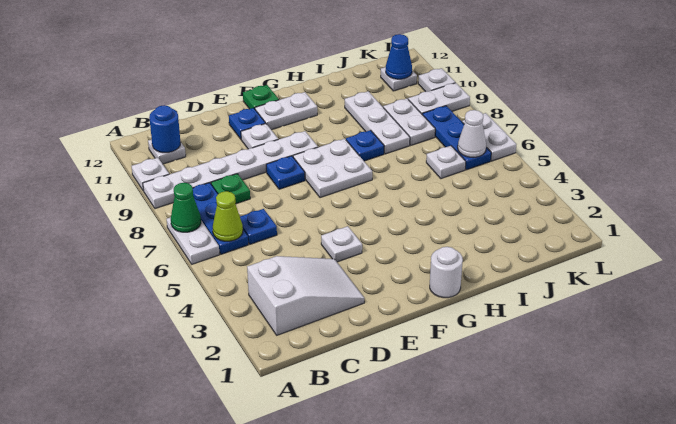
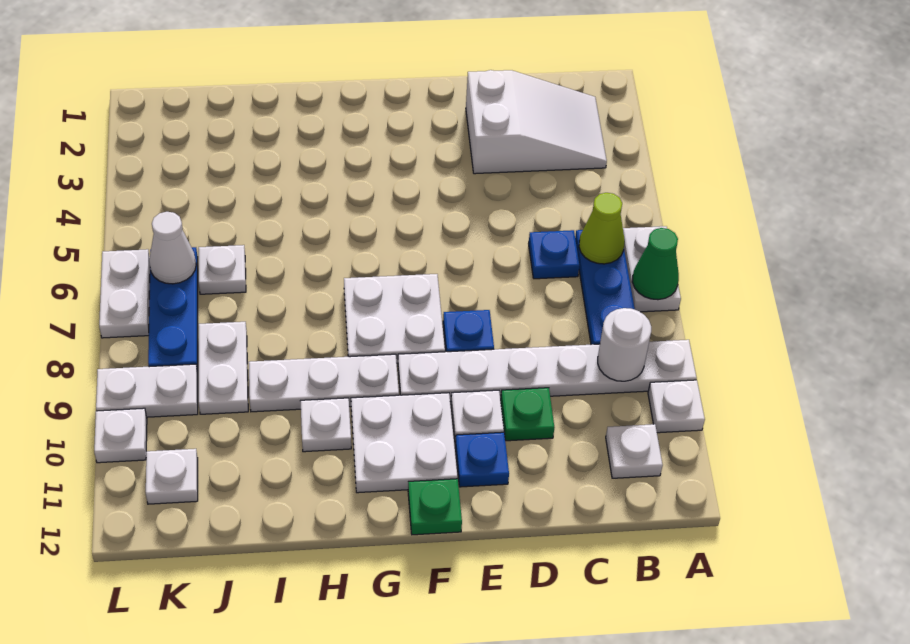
white 2x3 slope [247,256,364,335] -> white 2x3 slope turned to [466,70,607,174]
blue 1x1 round brick [149,105,180,153] -> none
green 1x1 plate [211,174,250,204] -> green 1x1 plate moved to [501,388,554,441]
white 1x1 plate [321,226,362,262] -> white 1x1 plate moved to [301,398,351,452]
white 1x2 plate [255,92,317,130] -> white 2x2 plate [351,393,458,493]
white 1x1 round brick [430,247,463,298] -> white 1x1 round brick moved to [598,308,651,381]
blue 1x1 plate [346,130,384,161] -> none
white 1x3 plate [345,91,410,154] -> white 1x3 plate turned to [249,354,399,412]
blue 1x1 cone [386,34,412,79] -> none

